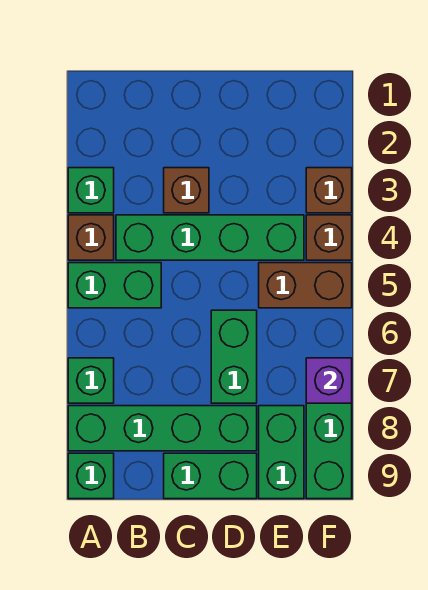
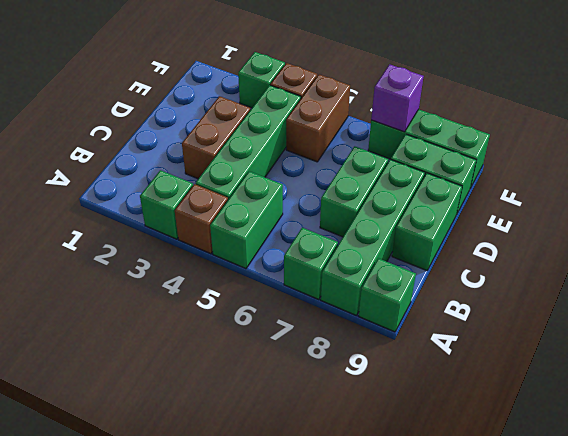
brown 1x1 brick [164,168,209,213] -> brown 1x2 brick [182,96,251,179]
green 1x2 brick [211,310,257,403] -> green 1x2 brick turned to [320,146,388,237]
brown 1x1 brick [306,168,352,213] -> green 1x1 brick [238,52,285,108]

